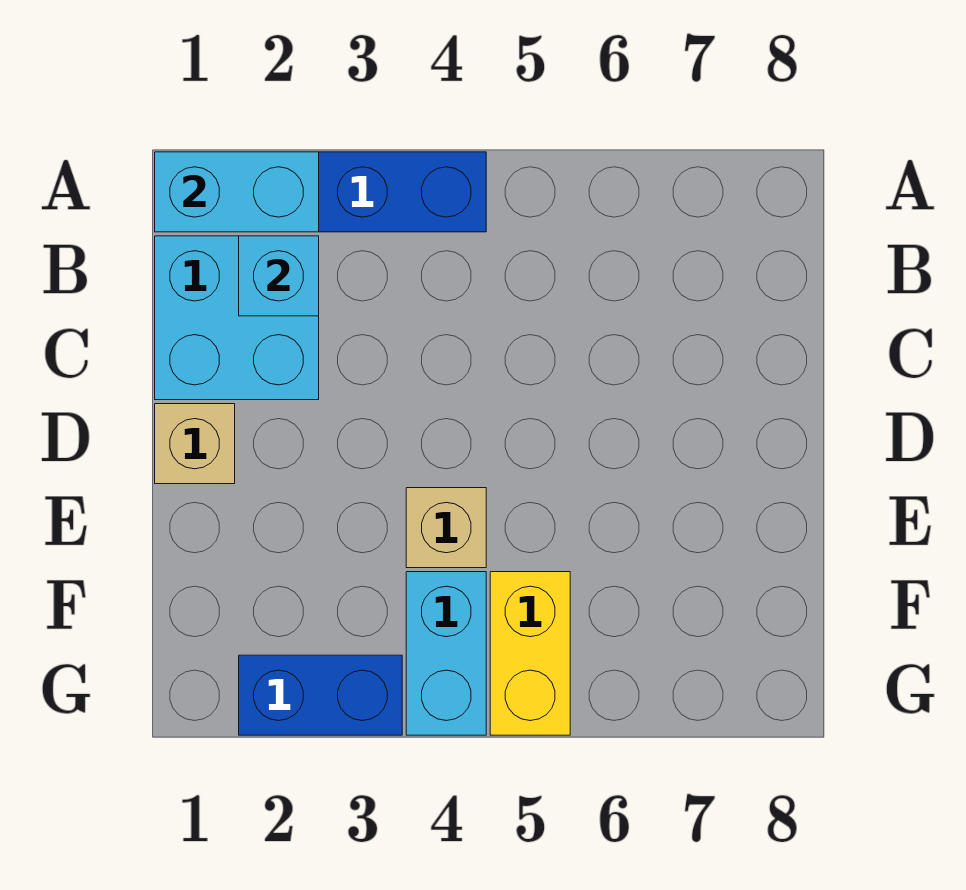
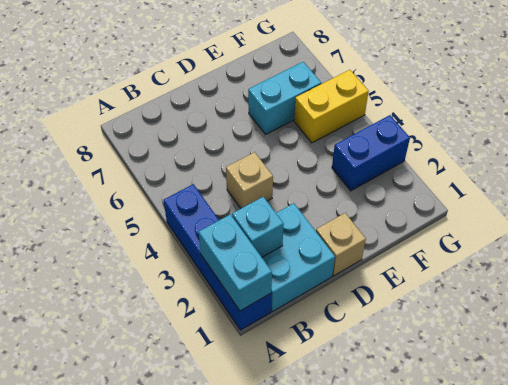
tan 1x1 brick [406,488,486,568] -> tan 1x1 brick moved to [226,152,273,208]
cyan 1x2 brick [406,572,486,735] -> cyan 1x2 brick moved to [248,62,321,135]
blue 1x2 brick [239,655,402,735] -> blue 1x2 brick turned to [332,115,410,191]

